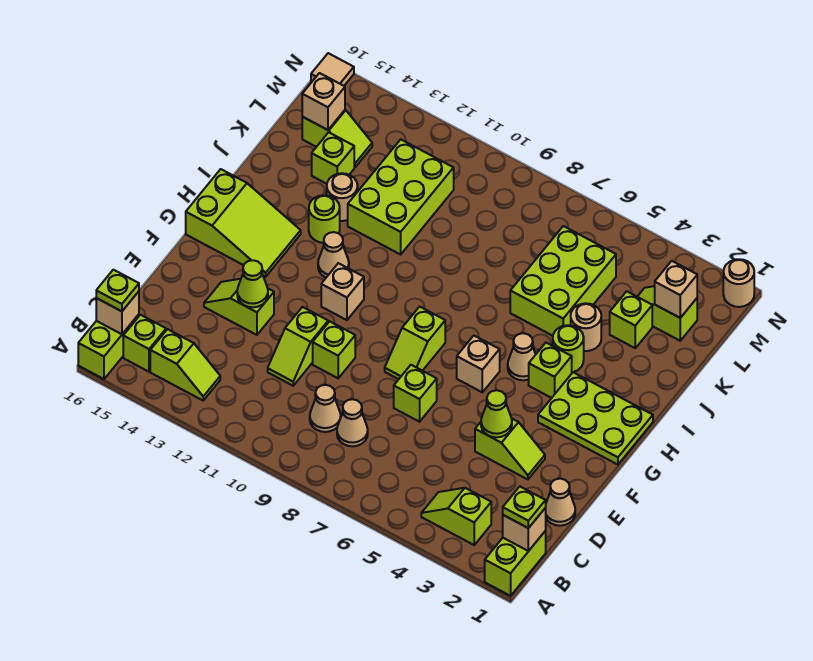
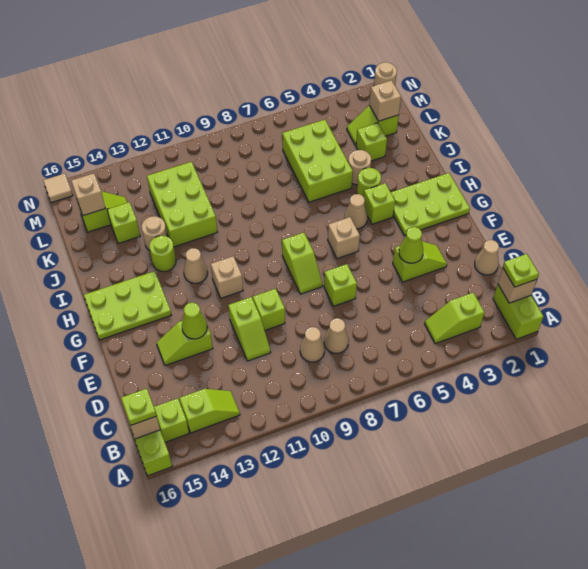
lime 2x3 slope [186,169,301,277] -> lime 2x3 plate [84,271,171,340]

